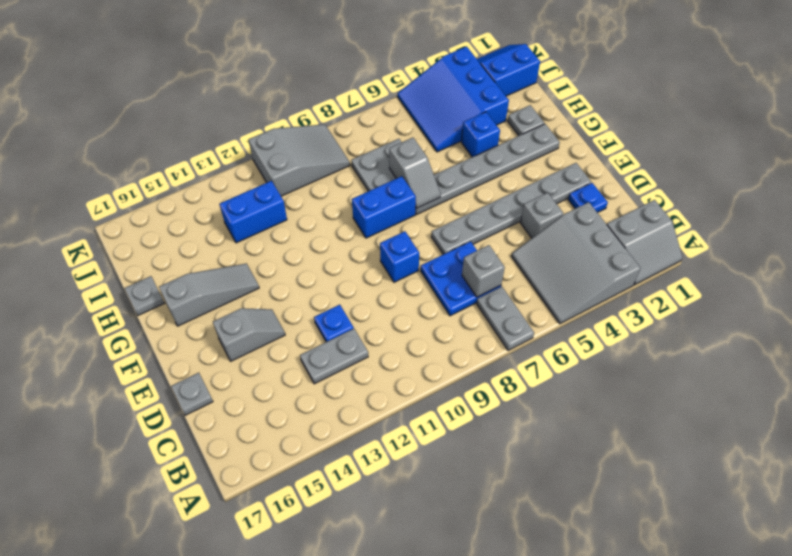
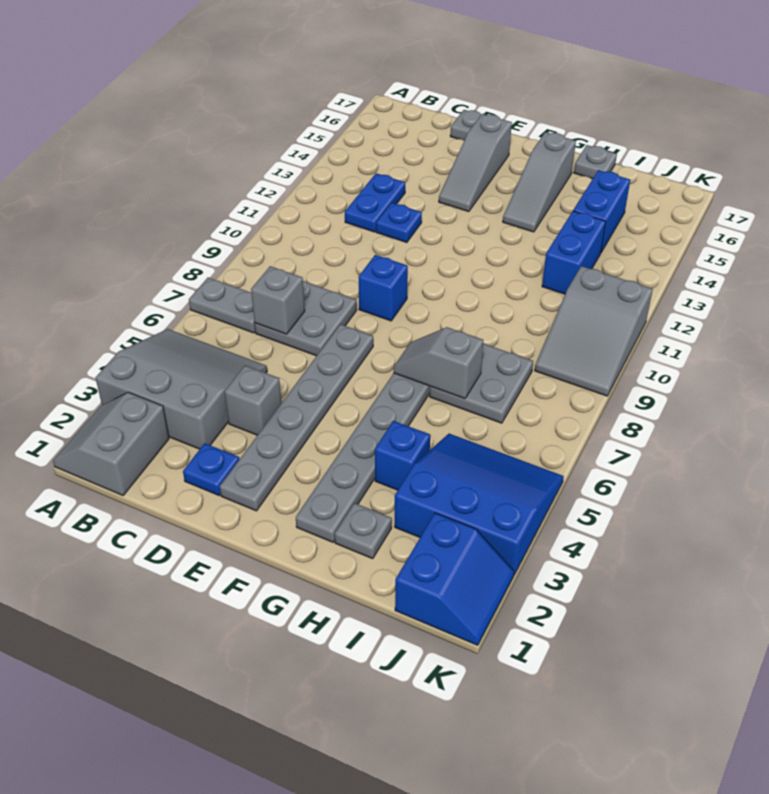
blue 2x2 plate [421,241,501,316] -> grey 2x2 plate [255,281,357,356]
grey 1x2 plate [300,329,368,384] -> blue 1x2 plate [345,173,405,232]
grey 1x2 slope [213,308,285,361] -> grey 1x3 slope [439,114,512,212]
blue 1x2 brick [352,176,416,238] -> blue 1x2 brick moved to [573,170,630,252]

